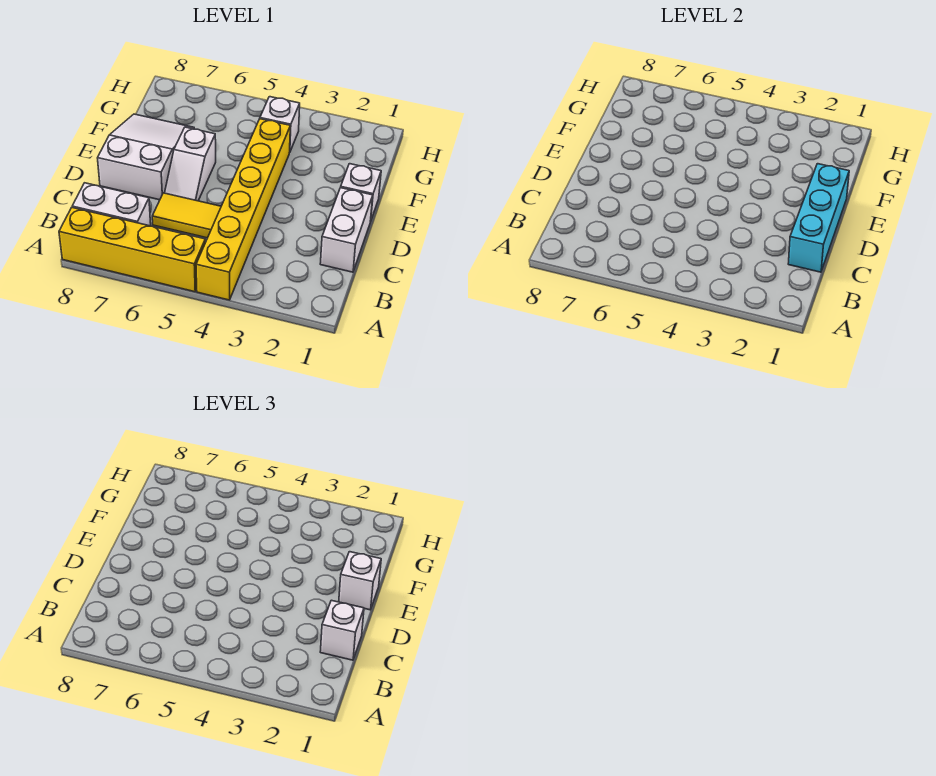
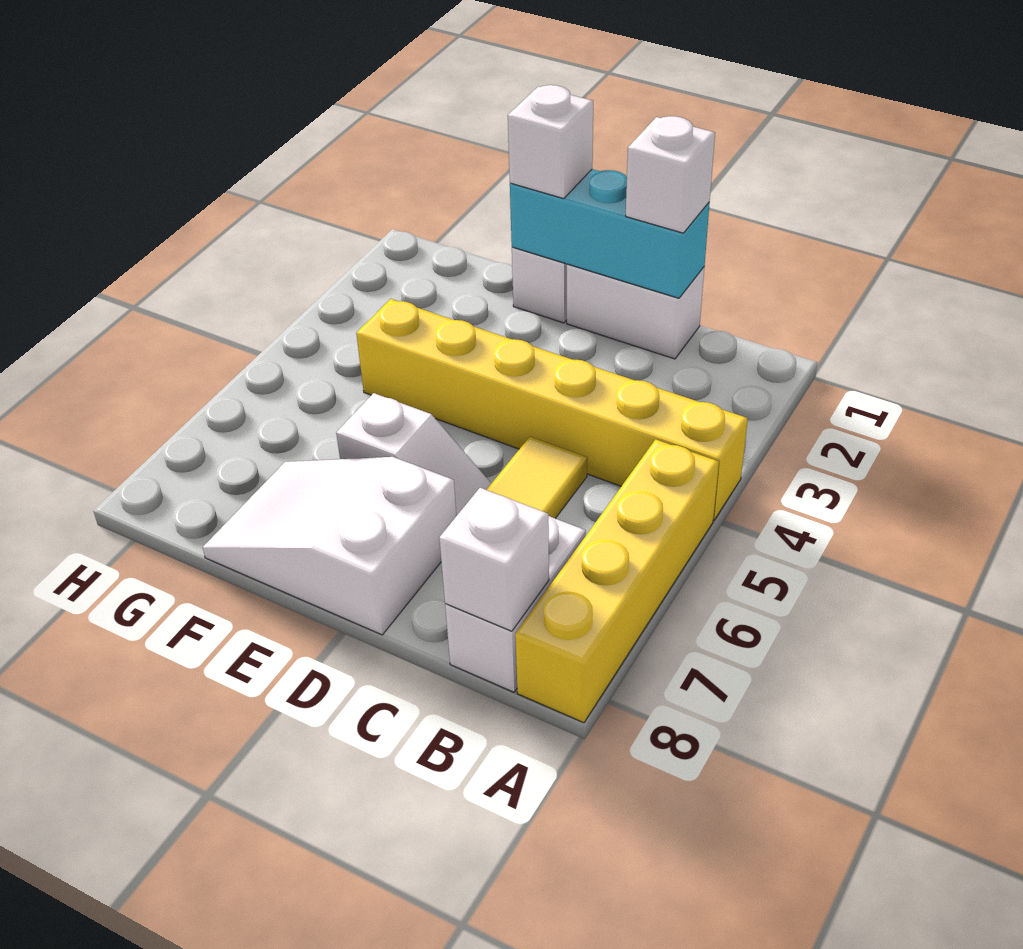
white 1x1 brick [260,97,300,151] -> white 1x1 brick moved to [439,488,549,631]

